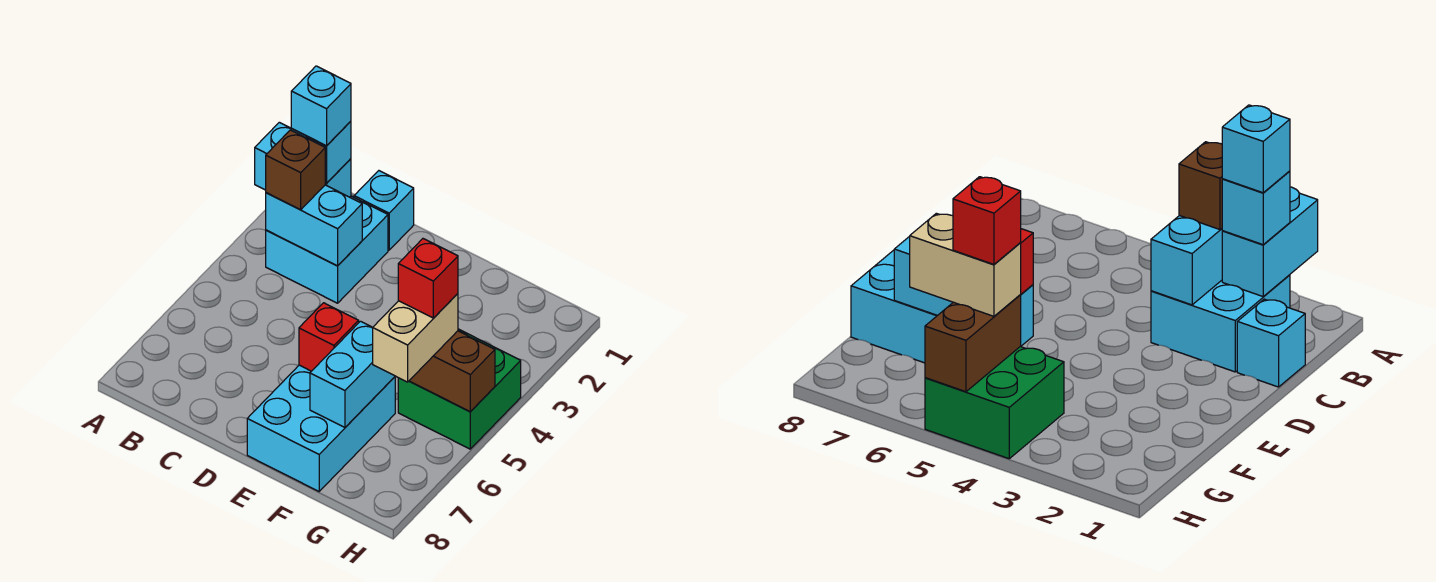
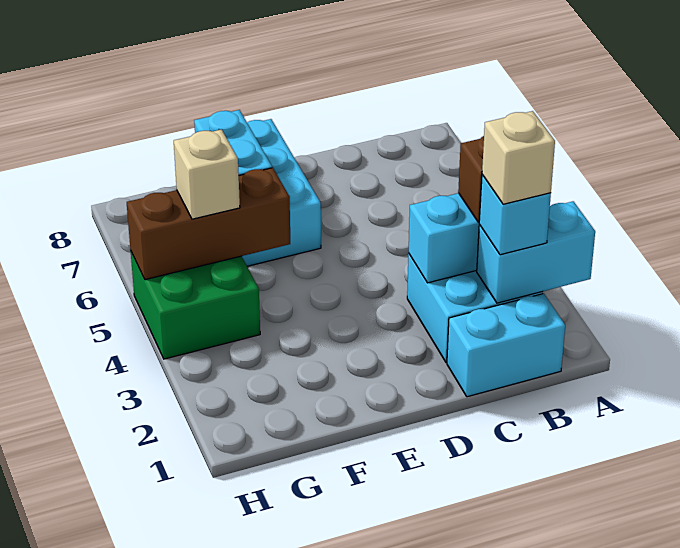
cyan 1x1 brick [291,66,351,146] -> tan 1x1 brick [482,111,555,204]
cyan 1x1 brick [354,171,414,250] -> cyan 1x2 brick [447,294,565,397]
red 1x1 brick [299,303,359,371] -> none
brown 1x2 brick [409,331,495,412] -> brown 1x3 brick [127,168,290,280]
tan 1x2 brick [373,294,458,382] -> tan 1x1 brick [174,130,240,219]
red 1x1 brick [398,239,458,318] -> none

